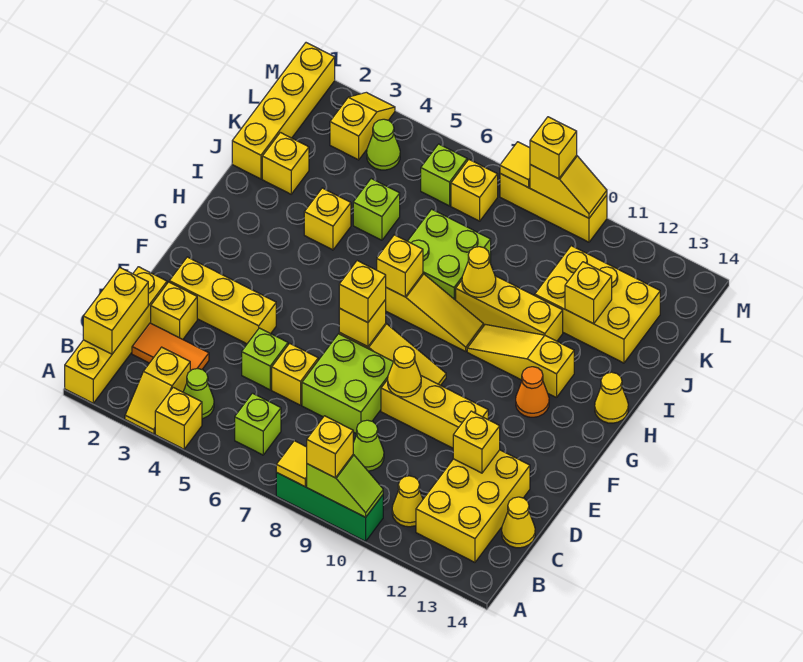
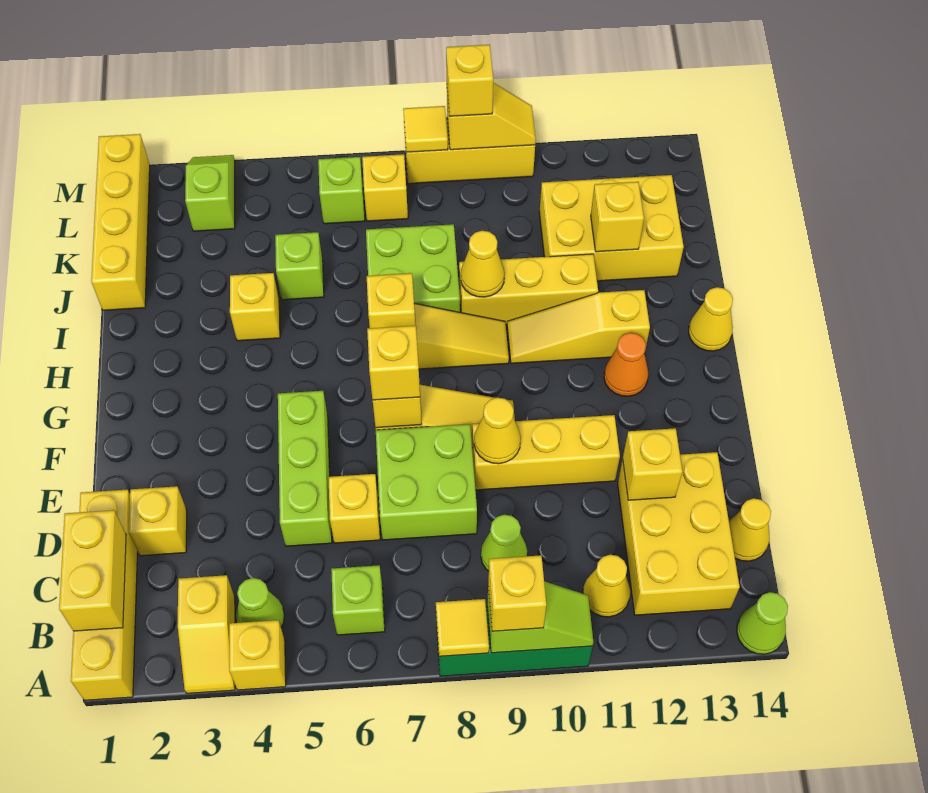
orange 1x2 tile [132,323,209,371] -> none
lime 1x1 brick [242,328,288,390] -> lime 1x3 brick [278,391,332,546]
yellow 1x3 brick [169,257,276,344] -> none
yellow 1x1 brick [262,132,309,194] -> none
yellow 1x2 slope [330,92,395,160] -> lime 1x2 slope [185,155,235,231]
lime 1x1 cone [367,119,400,170] -> lime 1x1 cone moved to [737,592,788,654]

